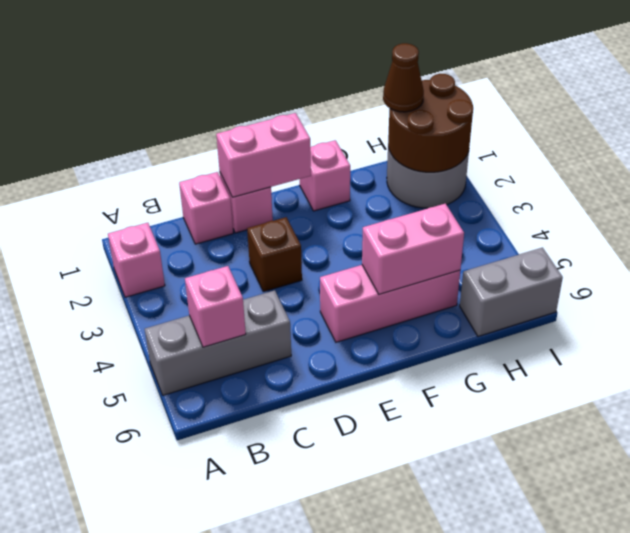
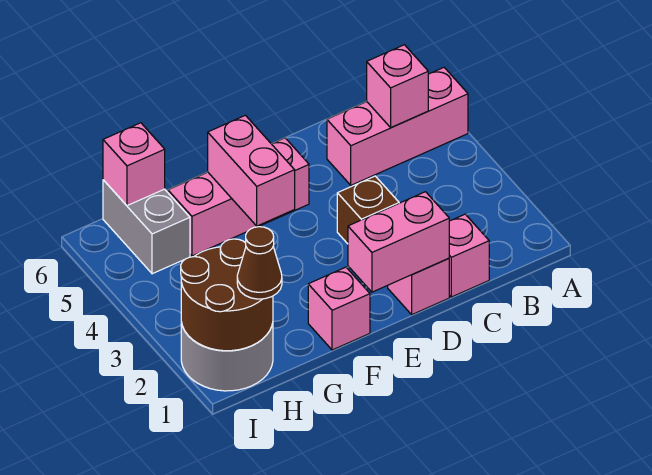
pink 1x1 brick [108,223,165,297] -> pink 1x1 brick moved to [103,123,165,206]
grey 1x3 brick [145,290,291,395] -> pink 1x3 brick [327,68,468,185]
pink 1x2 brick [362,204,464,294] -> pink 1x2 brick turned to [208,115,295,226]
grey 1x2 brick [460,248,563,336] -> grey 1x2 brick turned to [103,180,190,274]

